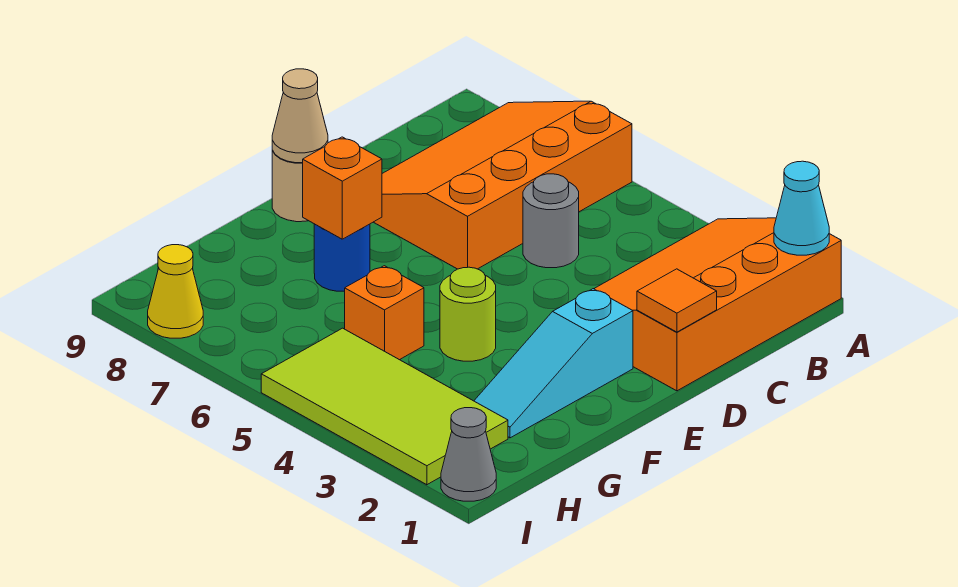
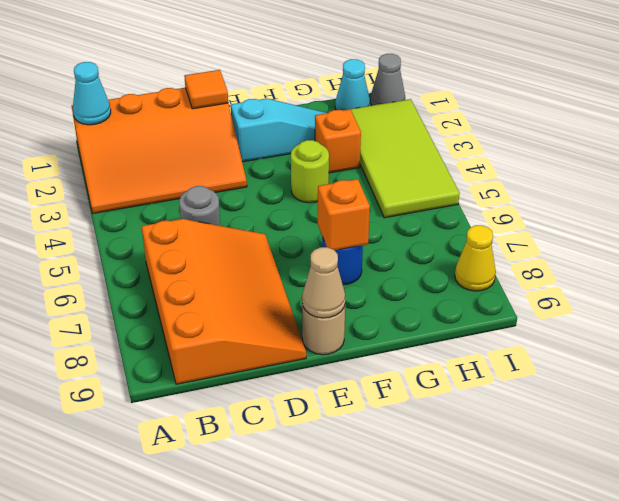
orange 3x4 slope [374,101,632,269] -> orange 3x4 slope turned to [142,219,306,384]
orange 1x1 brick [345,266,424,360] -> orange 1x1 brick moved to [315,110,361,173]
none -> cyan 1x1 cone [335,59,370,110]

